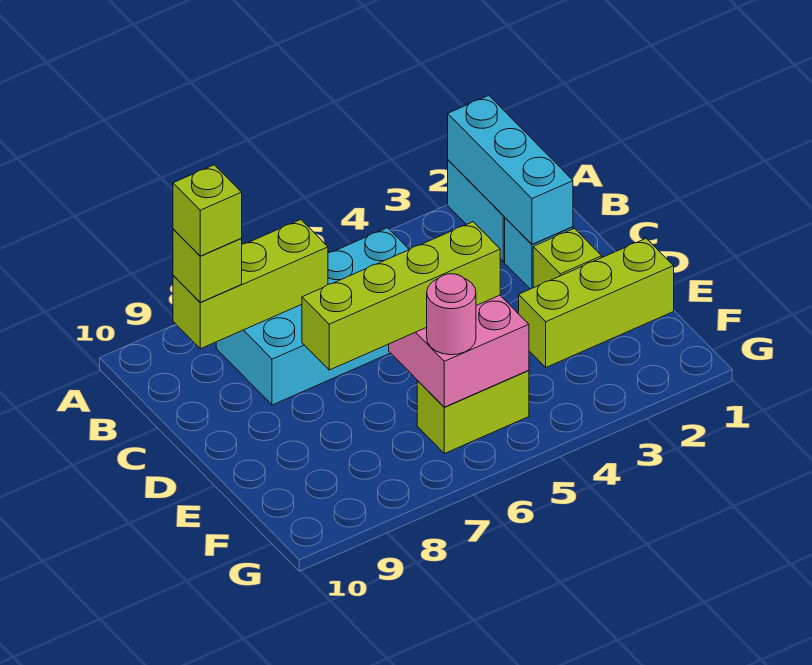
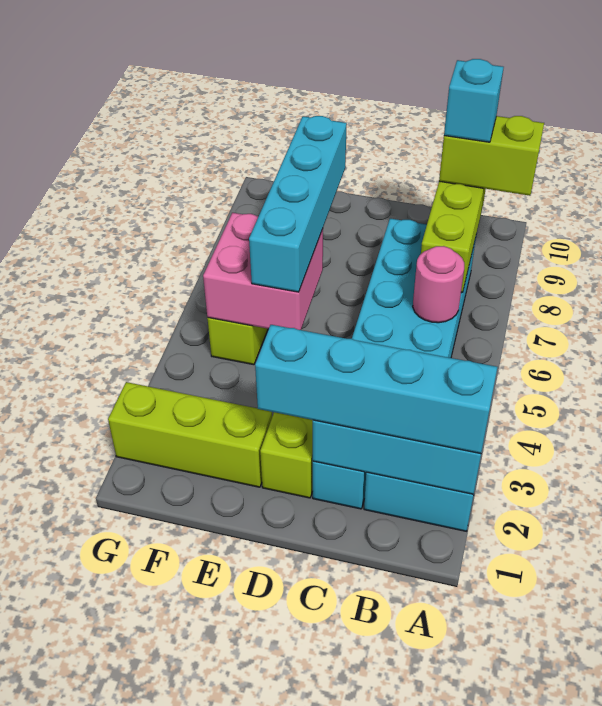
none -> cyan 1x4 brick [255,325,498,454]
lime 1x1 brick [173,229,242,302] -> lime 1x2 brick [439,116,544,196]
lime 1x1 brick [173,165,242,256] -> cyan 1x1 brick [444,59,504,142]
lime 1x3 brick [519,238,674,367] -> lime 1x3 brick turned to [108,382,272,487]
lime 1x4 brick [302,222,500,370] -> cyan 1x4 brick [249,116,347,292]
pink 1x1 round brick [427,274,476,355] -> pink 1x1 round brick moved to [413,246,464,323]

